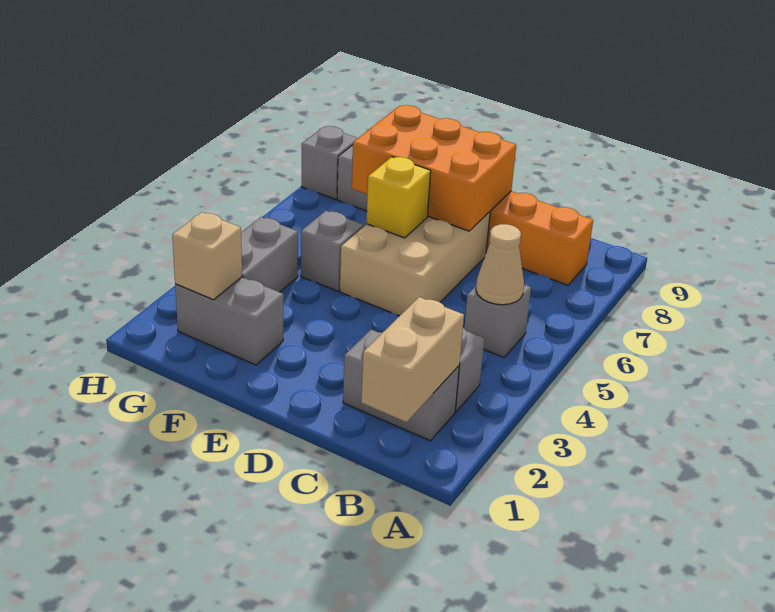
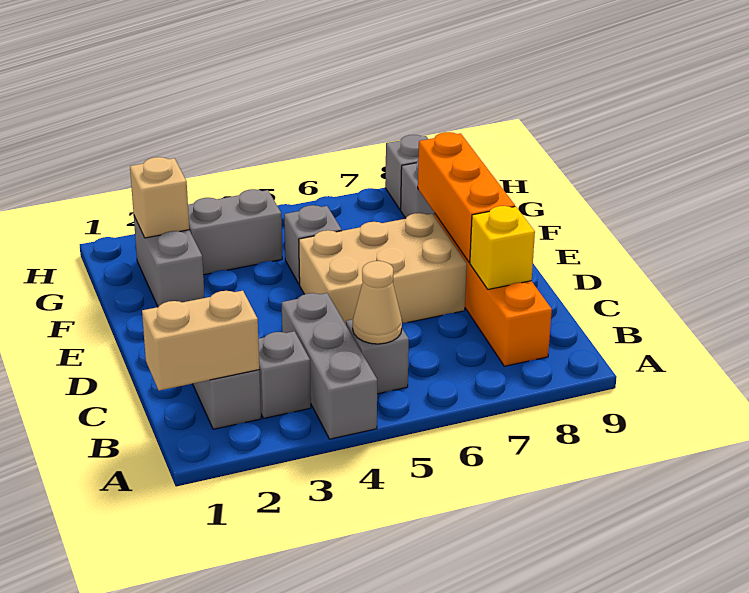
none -> grey 1x3 brick [282,293,377,439]
orange 2x3 brick [352,105,516,231] -> orange 1x3 brick [418,132,515,262]
yellow 1x1 brick [366,157,431,238] -> yellow 1x1 brick moved to [470,206,535,289]

